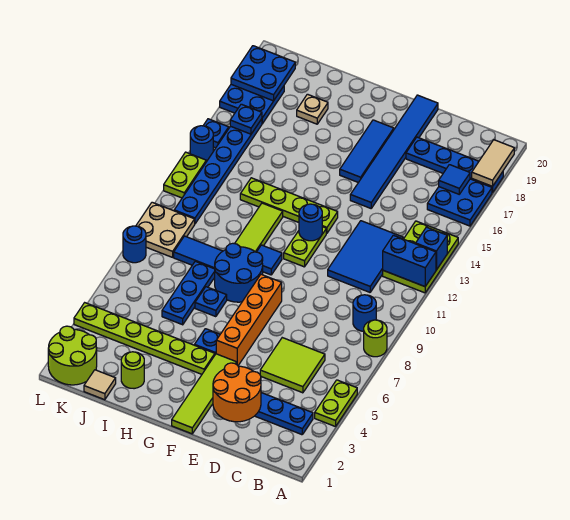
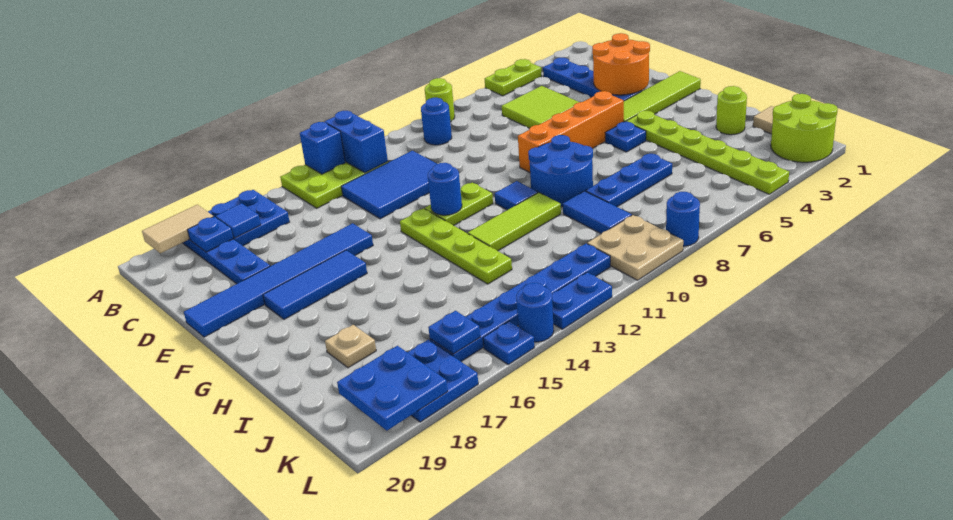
blue 1x1 plate [195,287,227,317] -> blue 1x1 plate moved to [188,217,233,252]
lime 1x2 plate [164,152,206,198] -> blue 1x2 plate [552,272,612,329]

